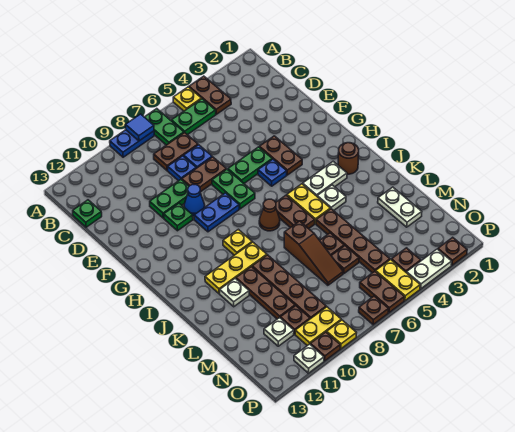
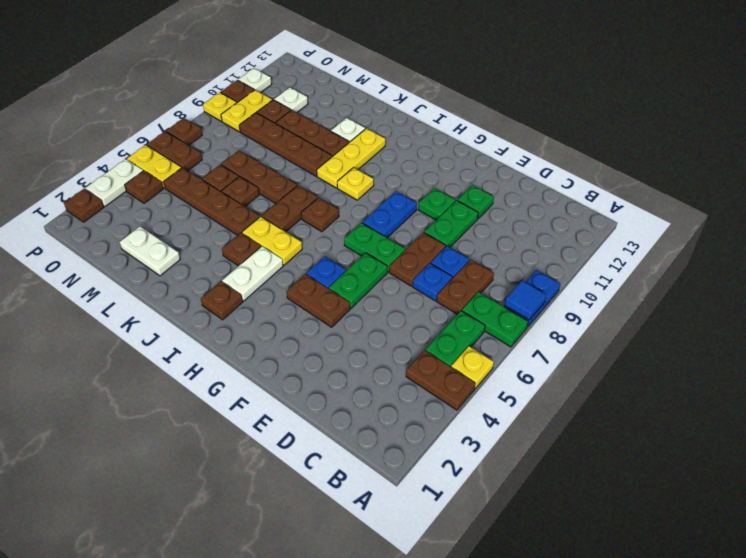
green 1x1 plate [73,200,102,227] -> green 1x1 plate moved to [457,185,494,219]
blue 1x1 cone [184,185,205,216] -> none
brown 1x1 round brick [338,143,359,174] -> brown 1x1 plate [201,281,243,320]
brown 1x2 plate [276,195,315,229] -> brown 1x2 plate turned to [262,185,318,232]
brown 1x1 cone [259,199,280,231] -> brown 1x1 plate [301,197,339,232]
white 1x1 plate [317,185,346,211] -> brown 1x1 plate [222,233,261,266]
brown 1x3 slope [284,221,343,285] -> brown 1x3 plate [221,151,297,204]

